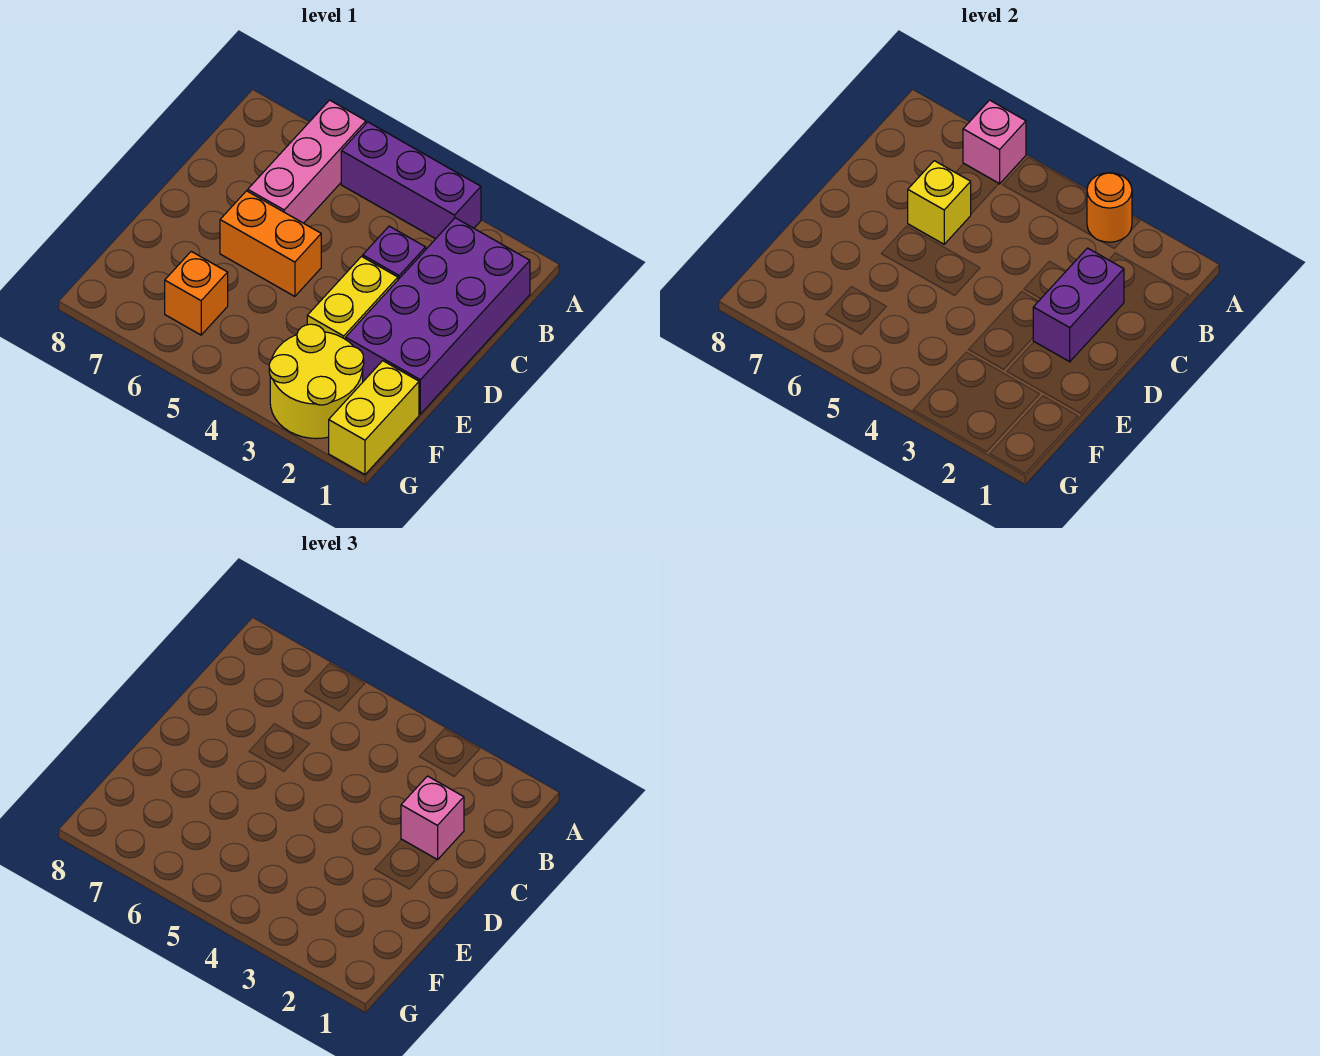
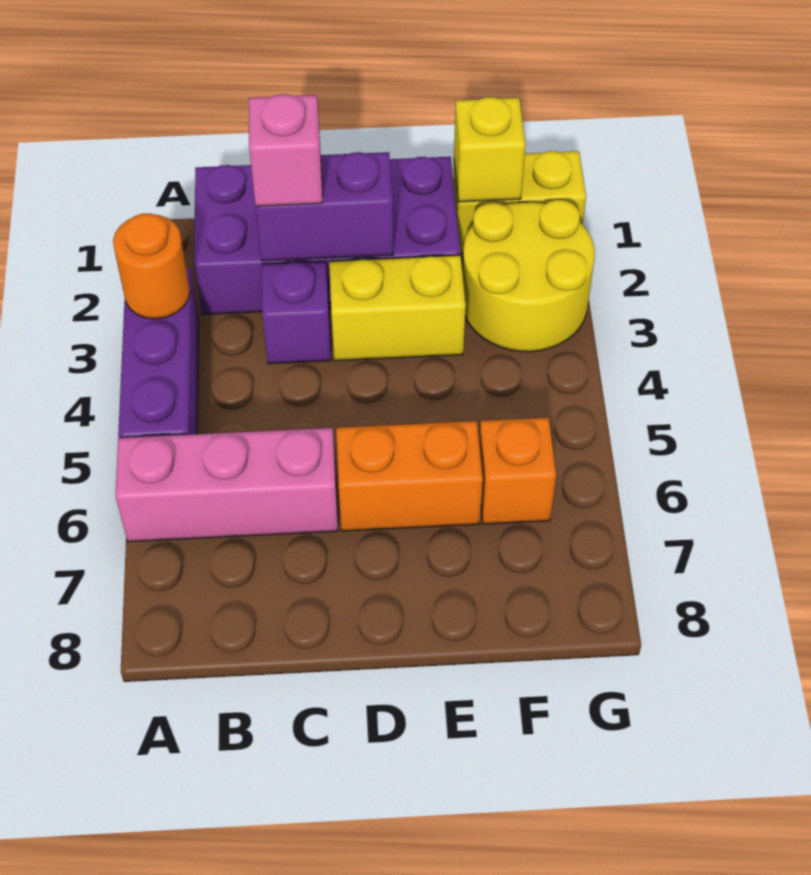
pink 1x1 brick [963,100,1026,184] -> none
yellow 1x1 brick [908,161,971,244] -> yellow 1x1 brick moved to [454,97,526,202]
orange 1x2 brick [220,191,321,296] -> orange 1x2 brick turned to [336,421,483,531]

